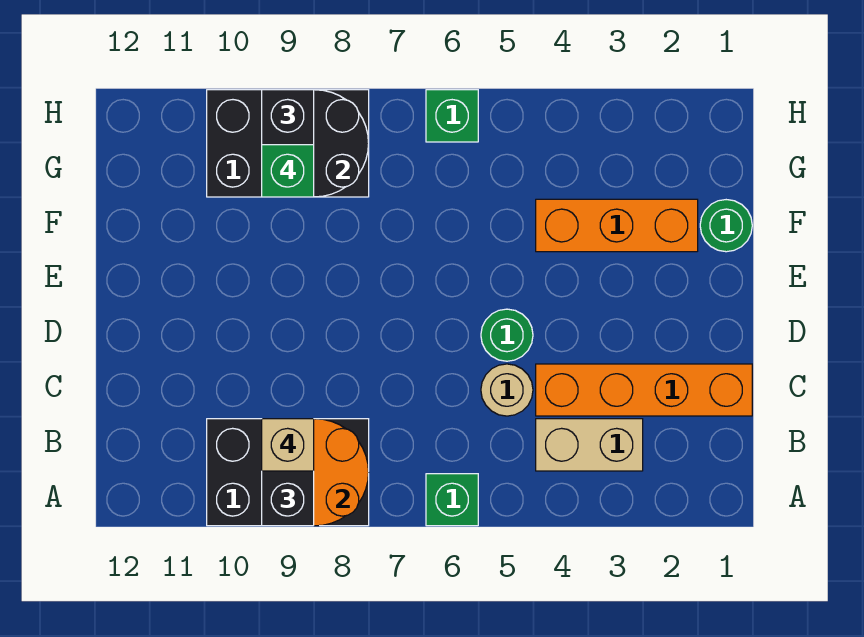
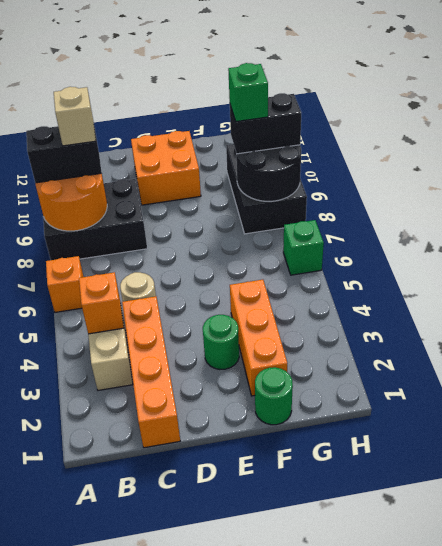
green 1x1 brick [426,474,478,526] -> orange 1x1 brick [46,256,84,312]
black 2x3 brick [207,419,369,526] -> black 2x3 brick turned to [43,179,147,260]
none -> orange 1x1 brick [79,272,124,334]
green 1x1 round brick [481,309,533,361] -> green 1x1 round brick moved to [203,315,239,369]
none -> orange 2x2 brick [131,131,201,205]

